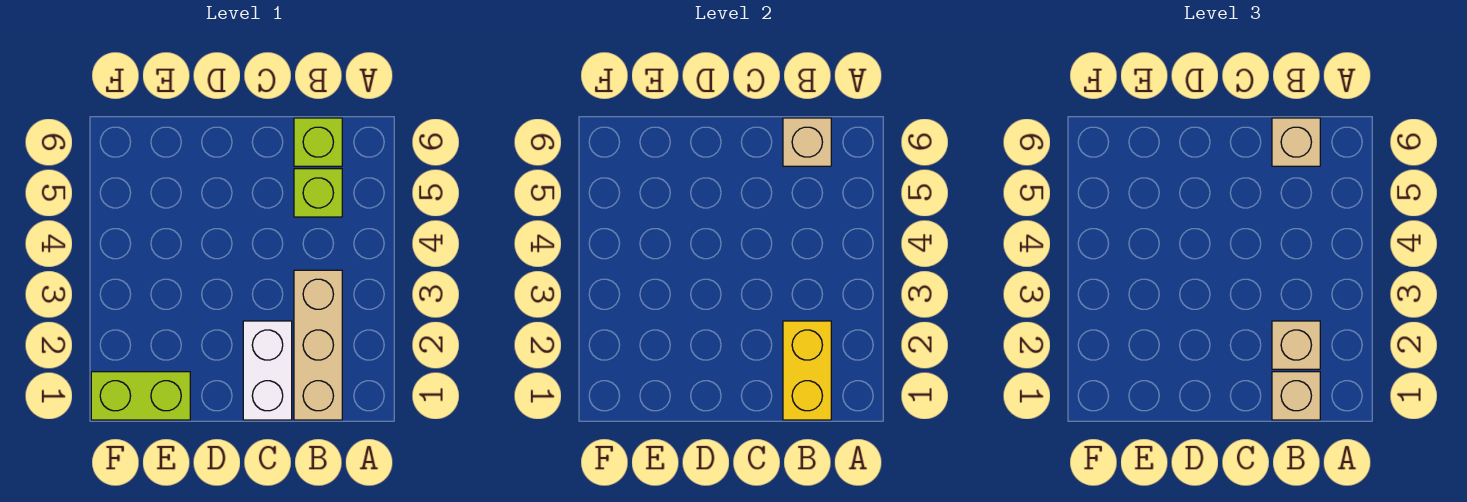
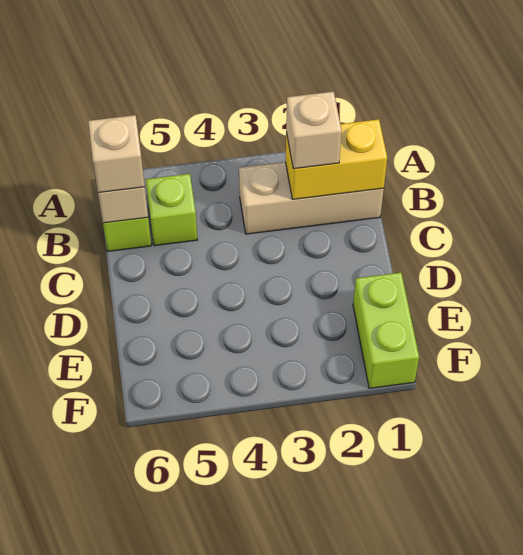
tan 1x1 brick [1272,372,1320,420] -> none
white 1x2 brick [243,321,292,420] -> none

